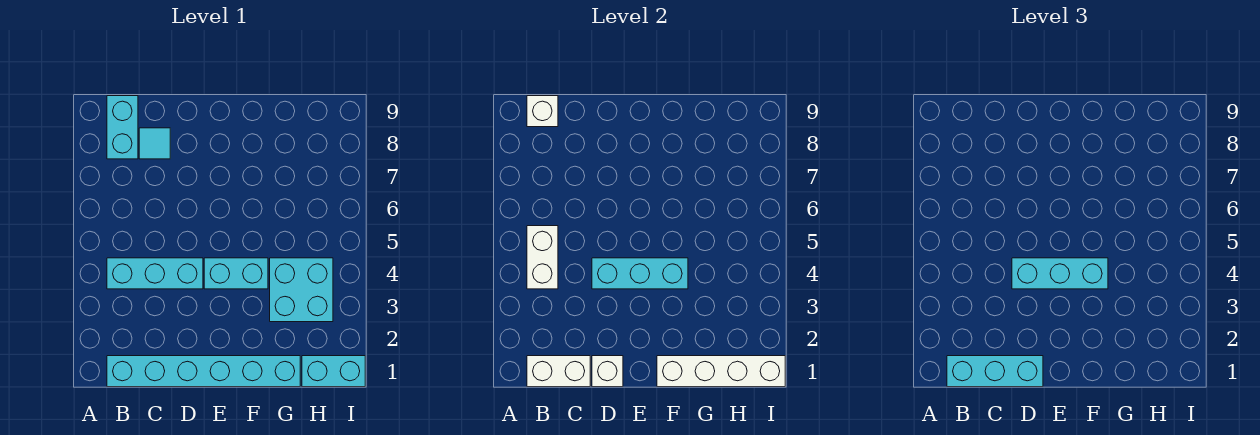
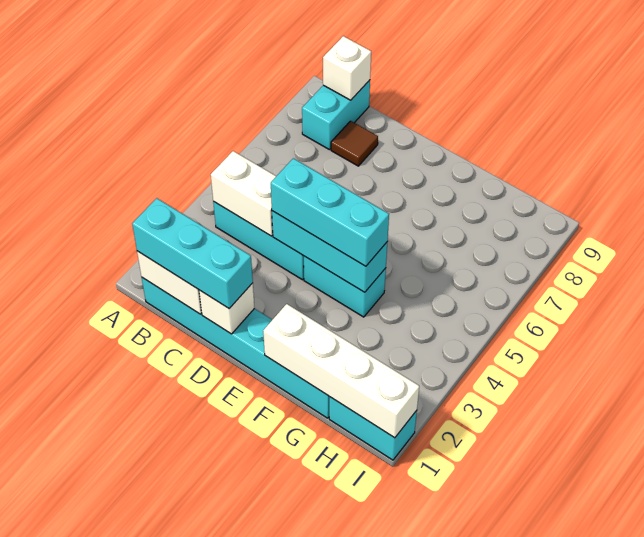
white 1x2 brick [527,226,558,289] -> white 1x2 brick turned to [211,151,276,236]
cyan 1x1 tile [139,128,170,159] -> brown 1x1 tile [331,121,378,166]
cyan 2x2 brick [270,258,333,322] -> none

